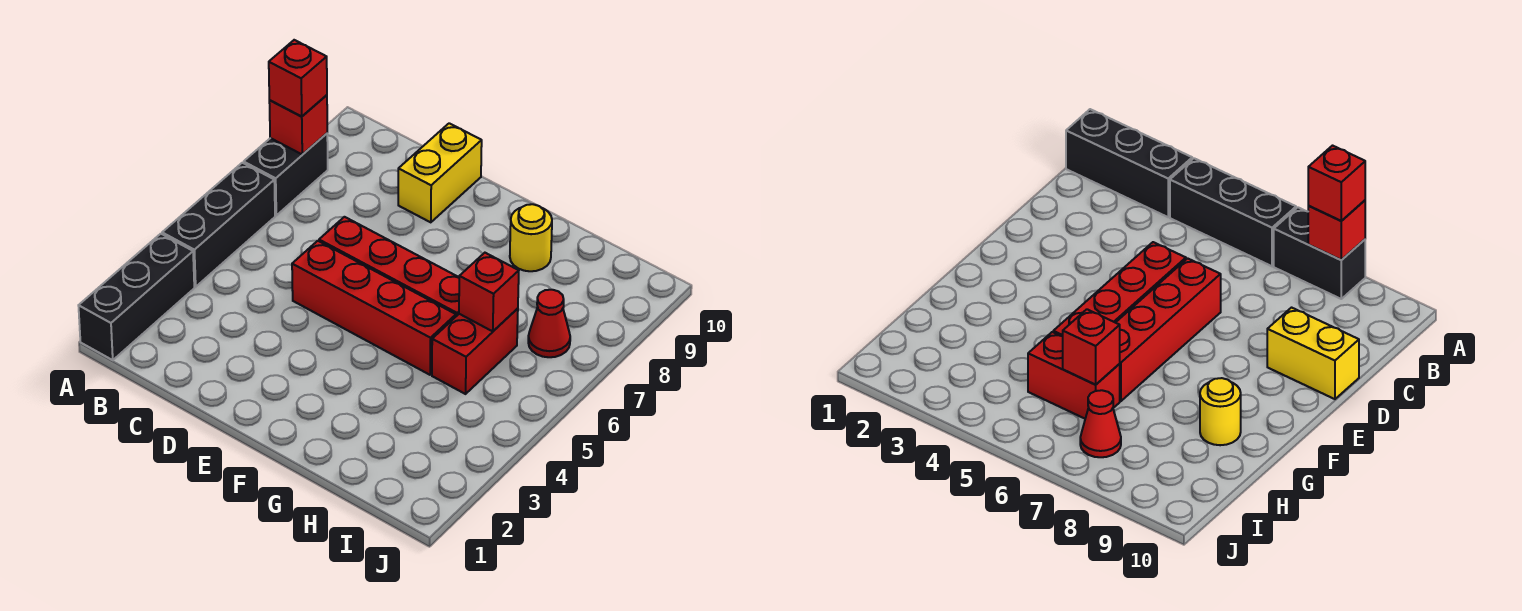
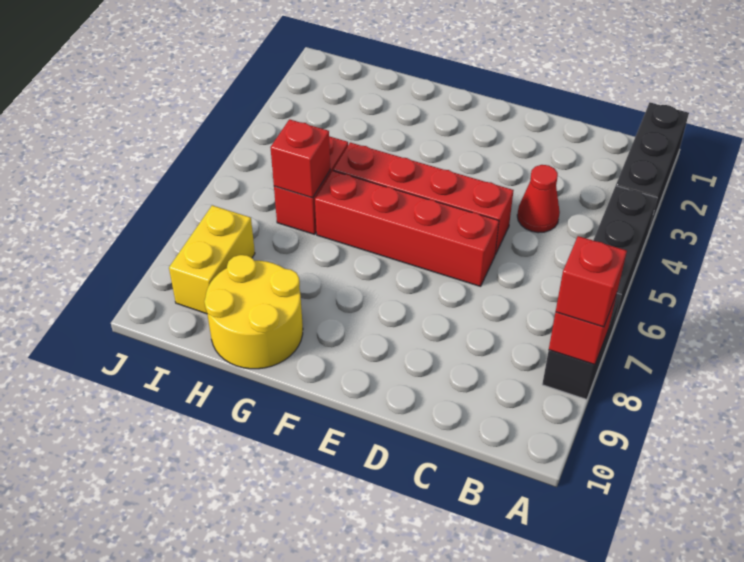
yellow 1x2 brick [398,123,482,222] -> yellow 1x2 brick moved to [169,205,255,314]
yellow 1x1 round brick [510,204,552,271] -> yellow 2x2 round brick [204,255,303,369]
red 1x1 cone [528,290,570,357] -> red 1x1 cone moved to [517,165,560,233]

